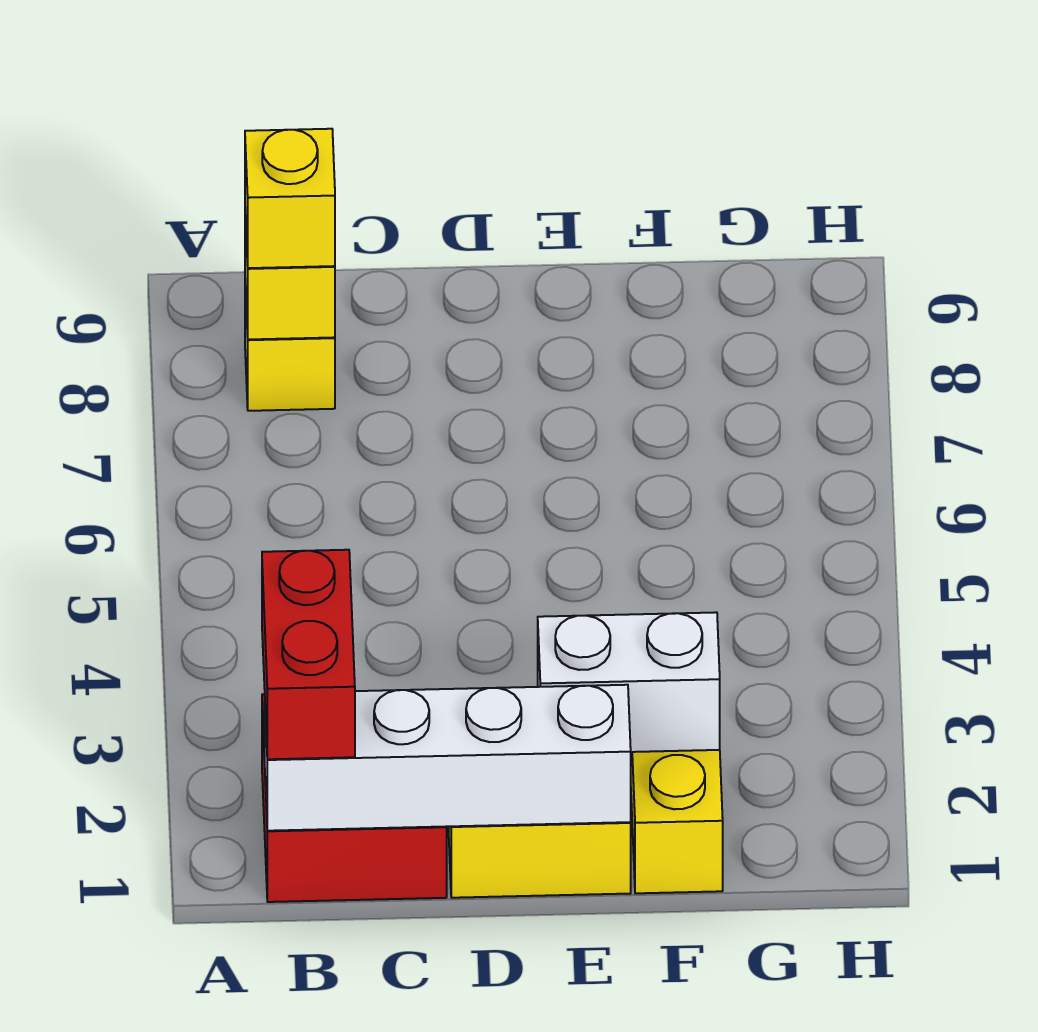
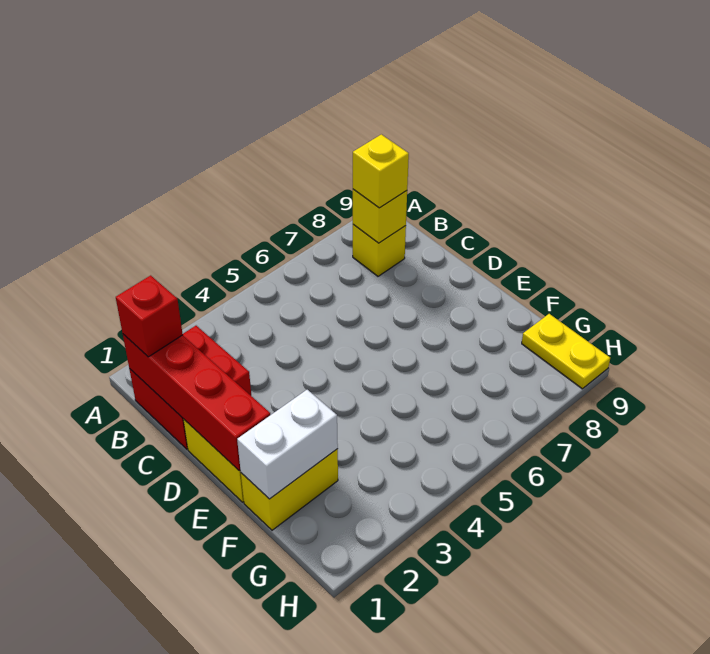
white 1x4 brick [265,685,631,831] -> red 1x4 brick [123,334,270,470]
red 1x2 brick [262,550,355,759] -> red 1x1 brick [116,275,183,357]
white 1x2 brick [538,612,720,752] -> white 1x2 brick turned to [237,390,338,499]
none -> yellow 1x2 plate [522,314,610,389]

